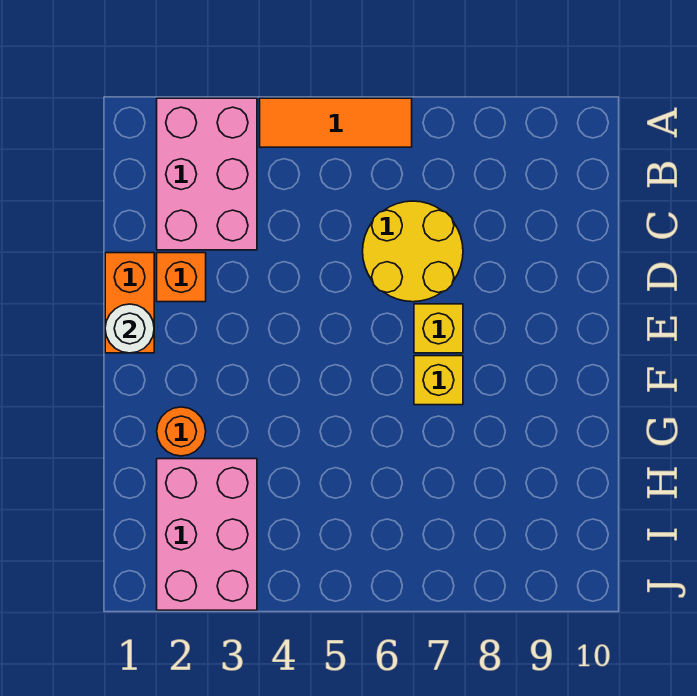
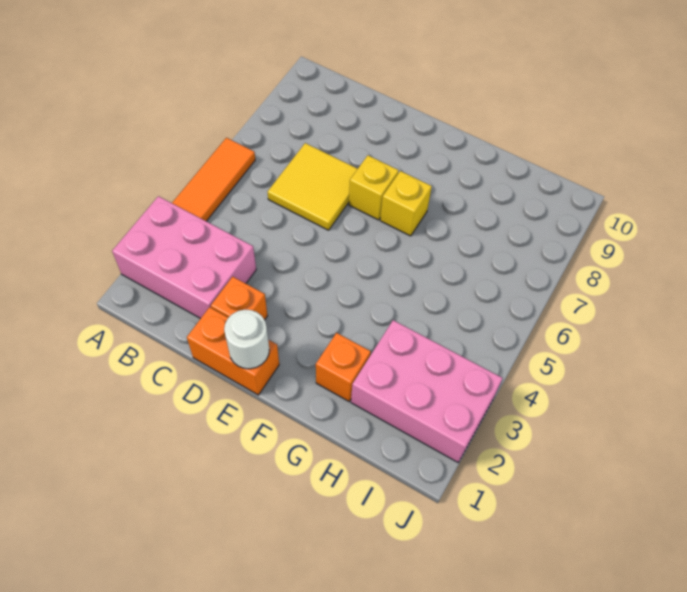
yellow 2x2 round brick [363,201,463,302] -> yellow 2x2 tile [268,143,358,230]
orange 1x1 round brick [157,407,206,456] -> orange 1x1 brick [316,333,371,401]

